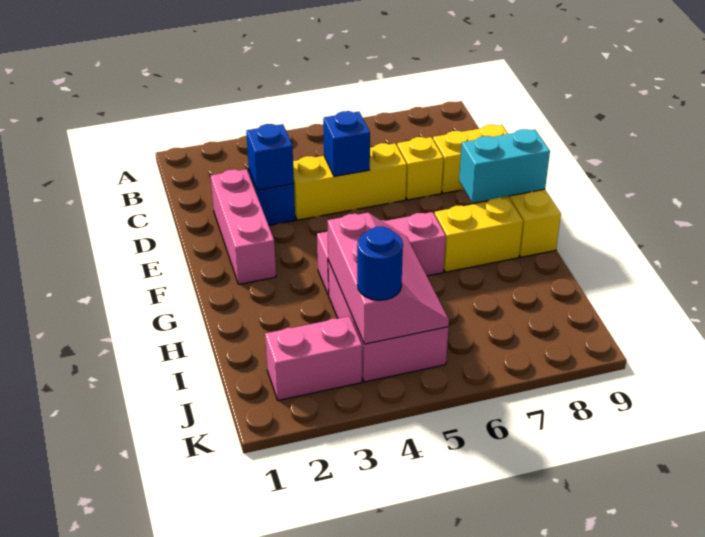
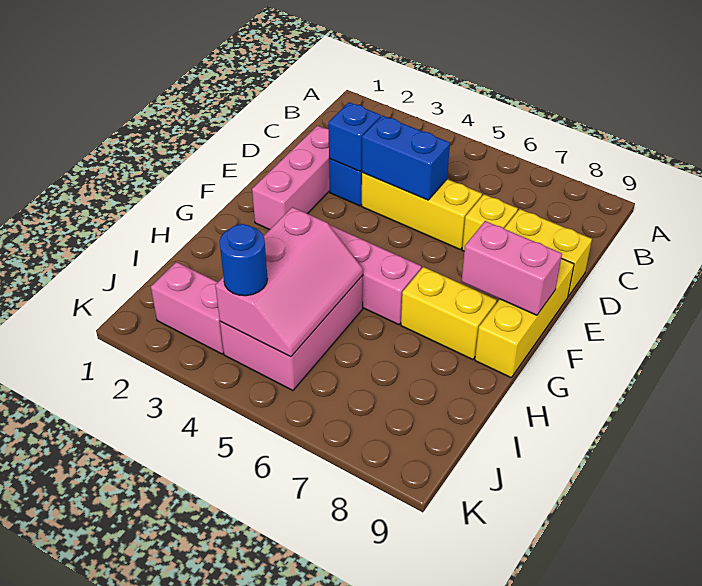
blue 1x1 brick [323,111,370,177] -> blue 1x2 brick [362,116,450,200]
cyan 1x2 brick [459,129,550,203] -> pink 1x2 brick [461,221,562,315]

